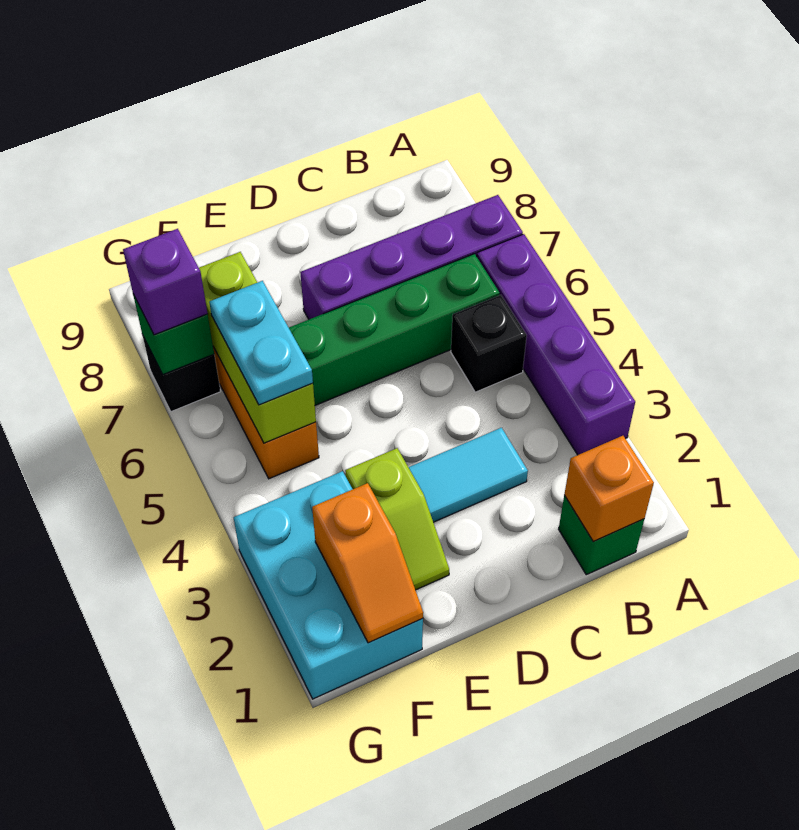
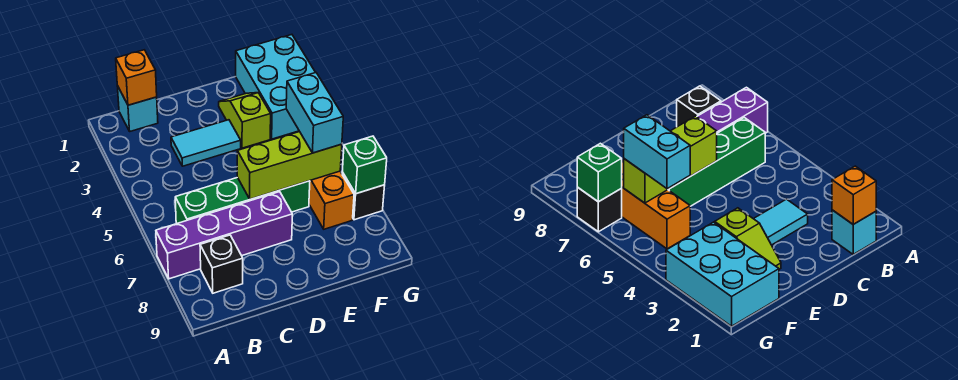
purple 1x4 brick [477,234,635,455] -> none
green 1x1 brick [559,495,644,575] -> cyan 1x1 brick [117,86,158,131]
black 1x1 brick [451,295,527,392] -> black 1x1 brick moved to [200,235,243,293]
orange 1x2 slope [312,483,423,643] -> none
lime 1x3 brick [199,252,316,443] -> lime 1x3 brick turned to [237,132,342,199]
cyan 1x2 plate [209,281,313,405] -> cyan 1x2 brick [286,73,343,153]
purple 1x1 brick [123,229,208,335] -> none

